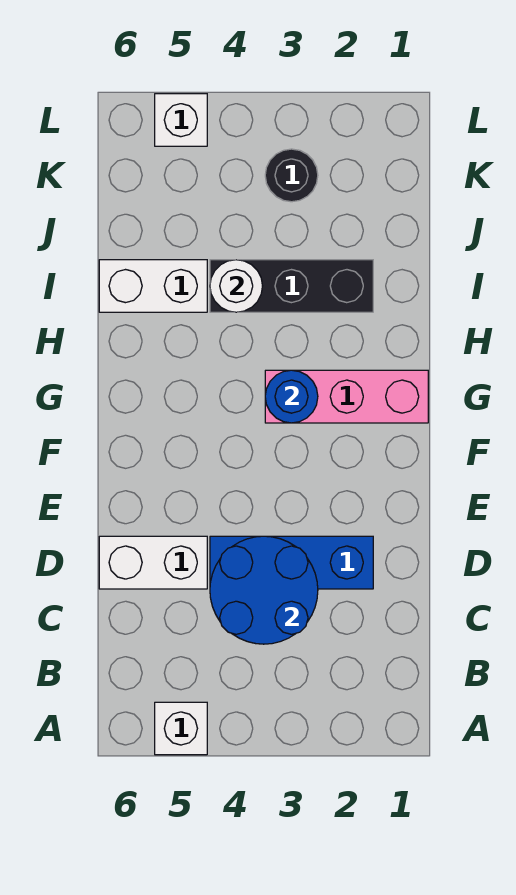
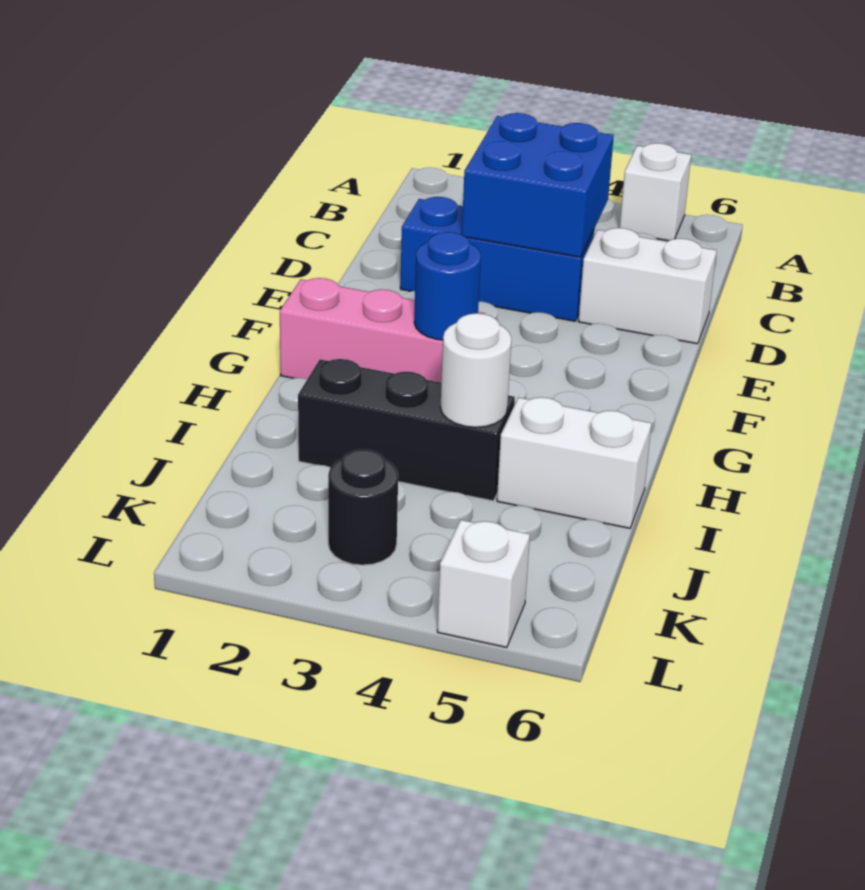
blue 2x2 round brick [210,536,318,644] -> blue 2x2 brick [462,113,614,257]

